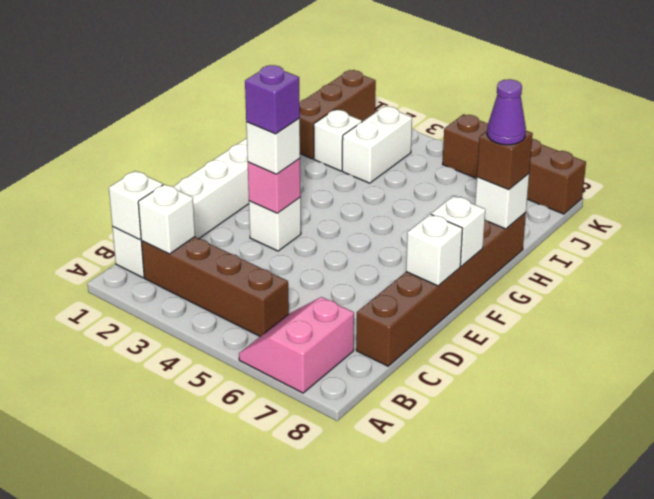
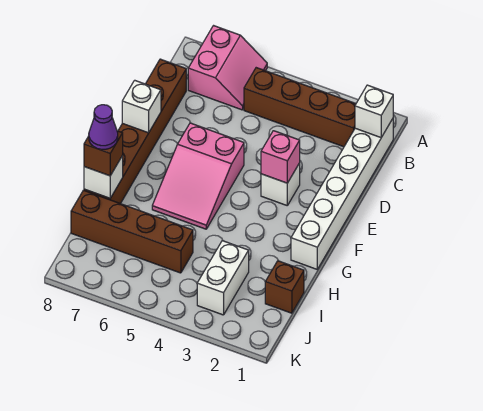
white 1x1 brick [138,184,195,254] -> none
white 1x1 brick [246,119,300,174] -> none
purple 1x1 brick [245,65,300,134] -> none
none -> pink 2x3 slope [152,123,244,229]
white 1x1 brick [431,196,485,266] -> none
brown 1x3 brick [299,70,376,159] -> brown 1x1 brick [265,261,304,313]
white 1x1 brick [314,110,362,171] -> none
brown 1x4 brick [443,114,586,214] -> brown 1x4 brick moved to [71,190,193,273]

